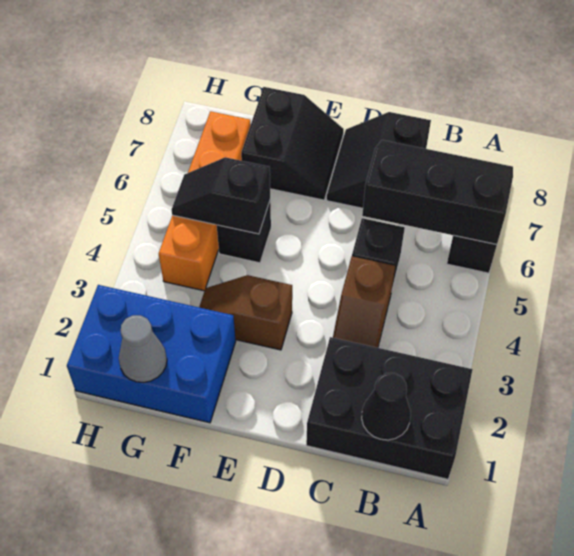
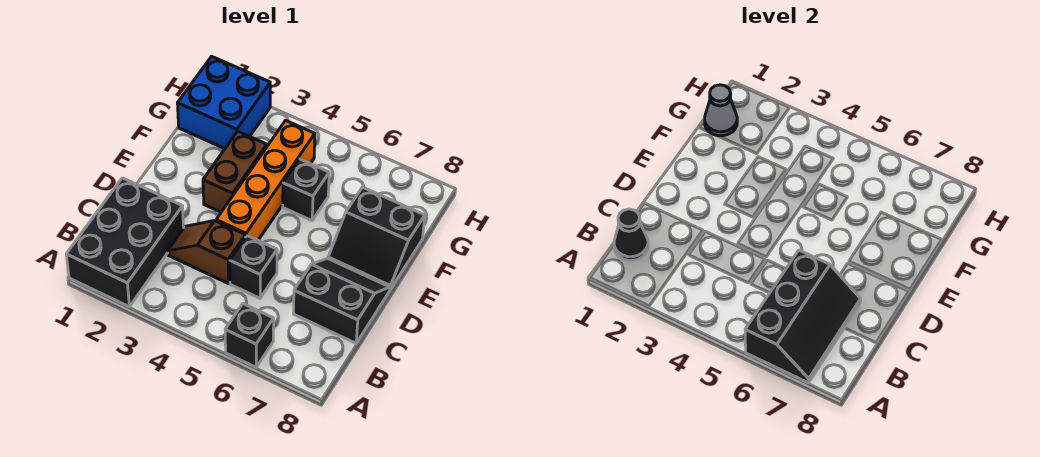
brown 1x2 slope [199,275,292,350] -> brown 1x2 brick [203,131,267,212]
blue 2x3 brick [67,285,236,423] -> blue 2x2 brick [177,56,270,149]
black 1x2 slope [172,157,270,234] -> none
orange 1x4 brick [159,111,251,291] -> orange 1x4 brick turned to [216,121,315,240]

